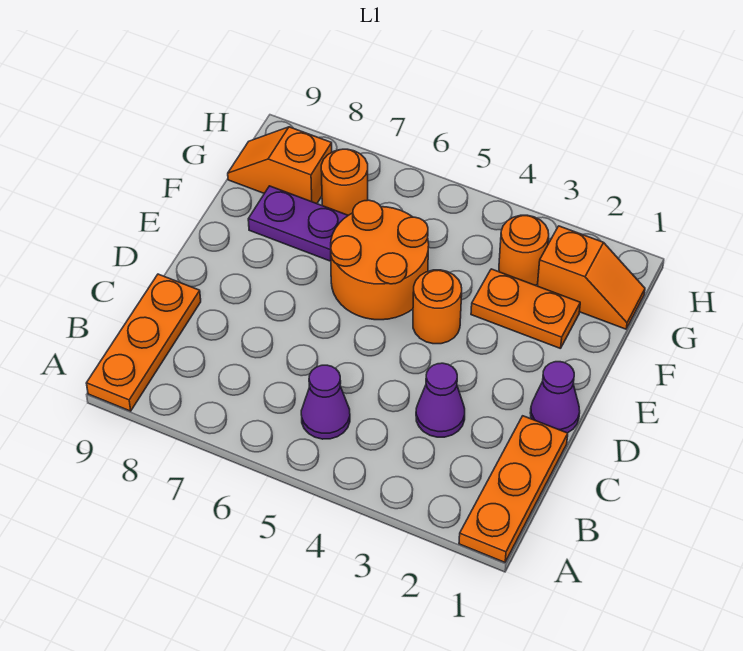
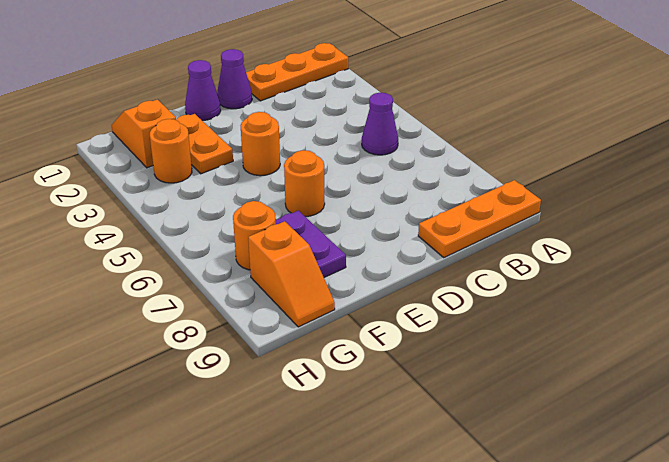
purple 1x1 cone [416,363,465,437] -> purple 1x1 cone moved to [185,60,221,120]
orange 2x2 round brick [331,200,429,320] -> orange 1x1 round brick [284,150,325,216]

